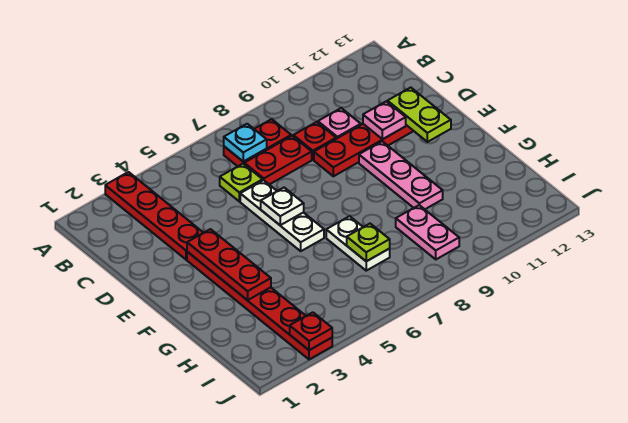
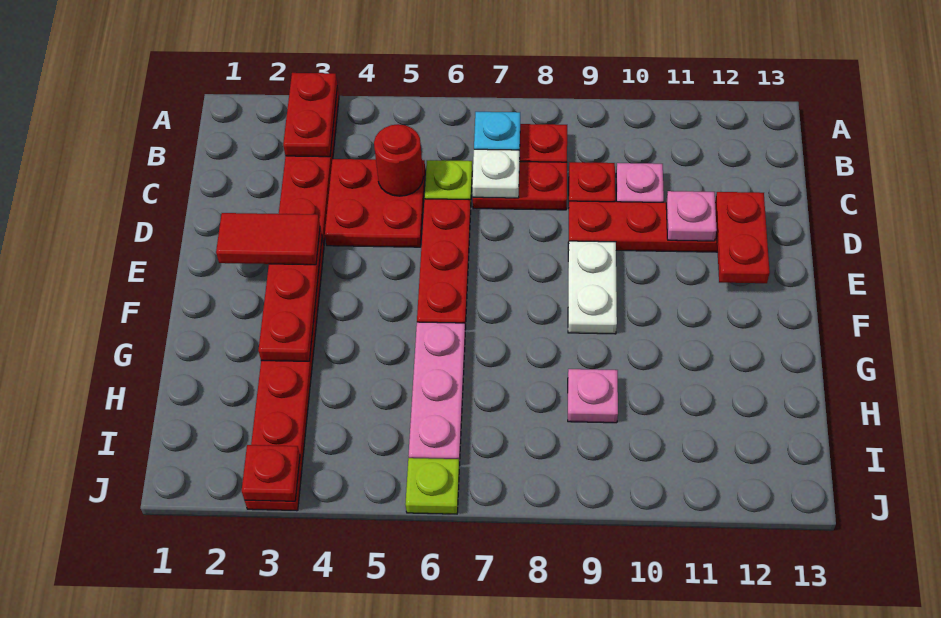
none -> red 1x2 plate [283,73,337,157]
none -> red 2x2 plate [325,159,425,247]
none -> red 1x1 round brick [374,124,423,196]
white 1x3 plate [240,180,324,251] -> red 1x3 plate [417,199,471,329]
lime 1x2 plate [387,88,451,142] -> red 1x2 plate [715,192,770,283]
none -> red 1x2 tile [216,213,320,265]
white 1x1 plate [261,188,304,225] -> white 1x1 plate moved to [472,149,519,198]
pink 1x3 plate [359,141,443,209] -> pink 1x3 plate moved to [409,322,465,465]
white 1x2 plate [326,216,390,271] -> white 1x2 plate moved to [568,241,617,334]
lime 1x1 plate [347,224,390,261] -> lime 1x1 plate moved to [405,458,459,514]
pink 1x2 plate [396,205,459,259] -> pink 1x1 plate [568,369,618,423]

